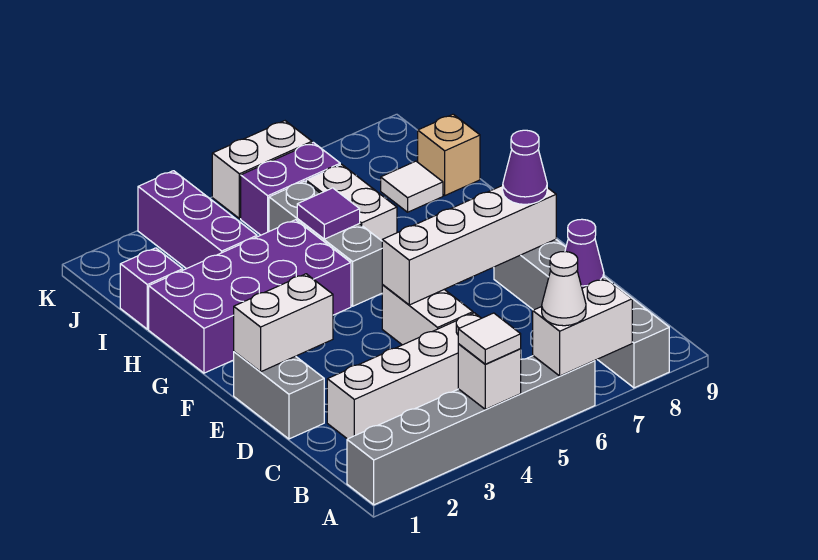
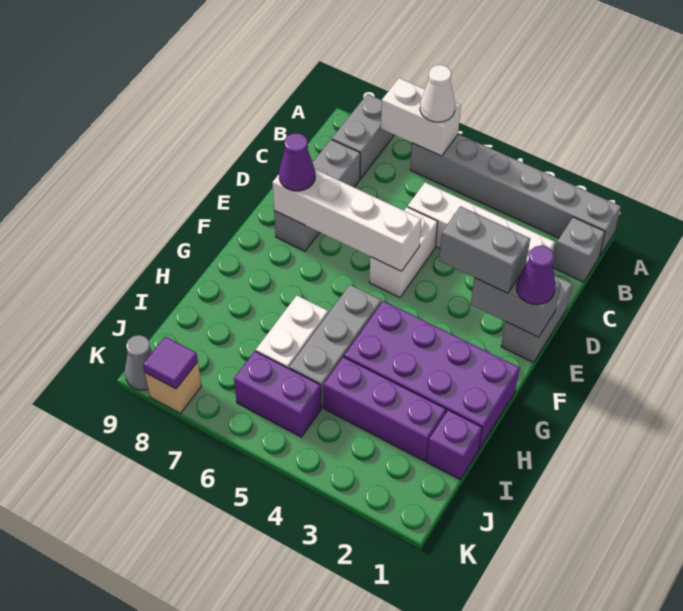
white 1x1 brick [458,344,521,409] -> none
white 1x1 tile [458,313,521,364] -> none
none -> grey 1x1 brick [553,217,605,282]
purple 1x1 cone [565,219,604,288] -> purple 1x1 cone moved to [517,246,555,305]
white 1x2 brick [234,274,333,372] -> grey 1x2 brick [471,278,561,337]
none -> grey 1x2 brick [439,206,530,293]
purple 1x1 tile [297,188,360,239] -> purple 1x1 tile moved to [143,337,198,389]
purple 1x3 brick [138,171,257,269] -> purple 1x3 brick turned to [323,357,446,461]
white 1x1 tile [381,161,443,212] -> none
tan 1x1 brick [418,114,480,195] -> tan 1x1 brick moved to [145,362,202,413]
white 1x2 brick [212,121,312,219] -> none
none -> grey 1x1 cone [125,335,152,390]

